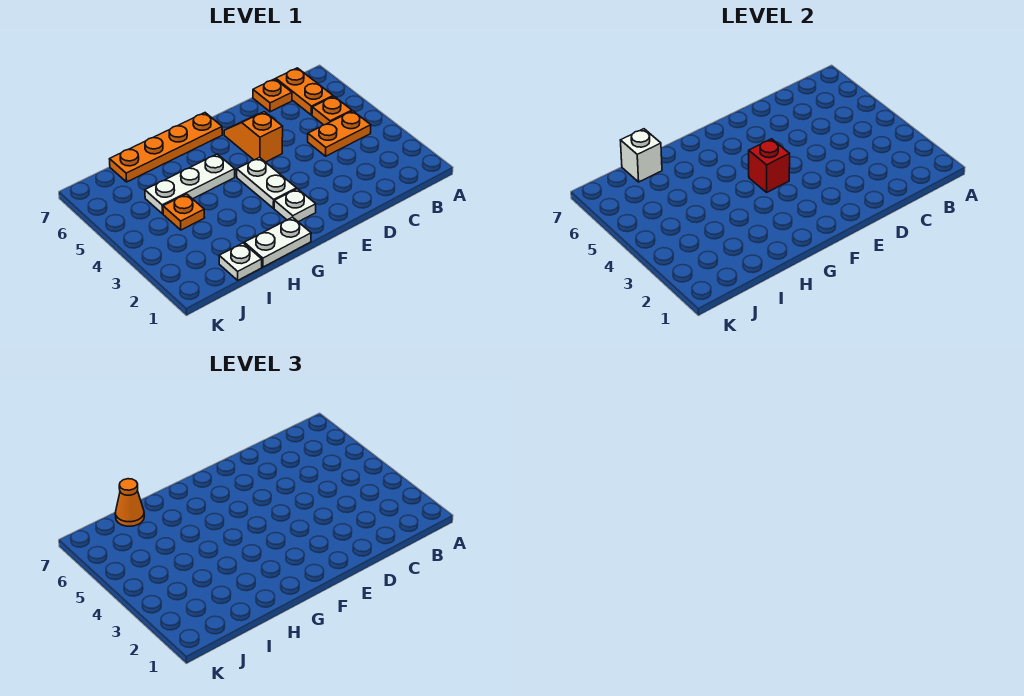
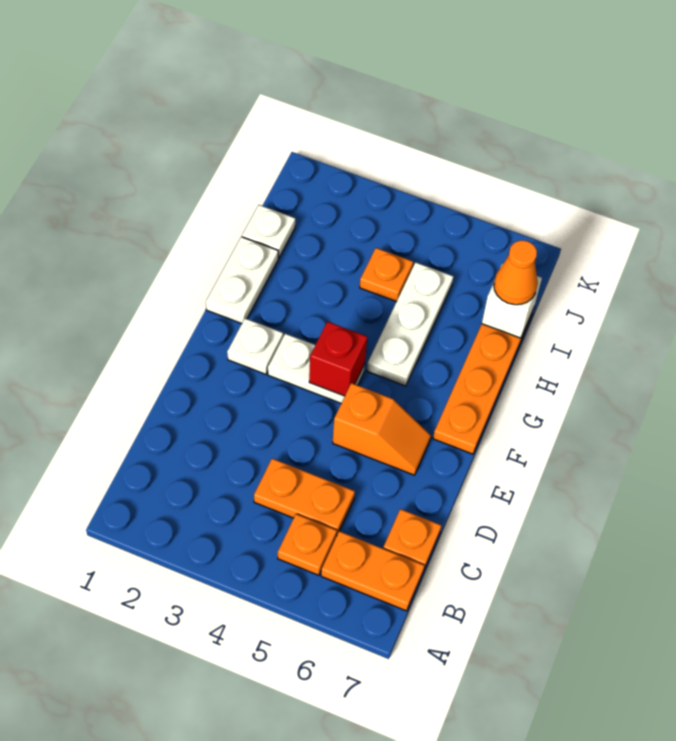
orange 1x2 plate [308,111,371,156] -> orange 1x2 plate turned to [254,458,355,534]

